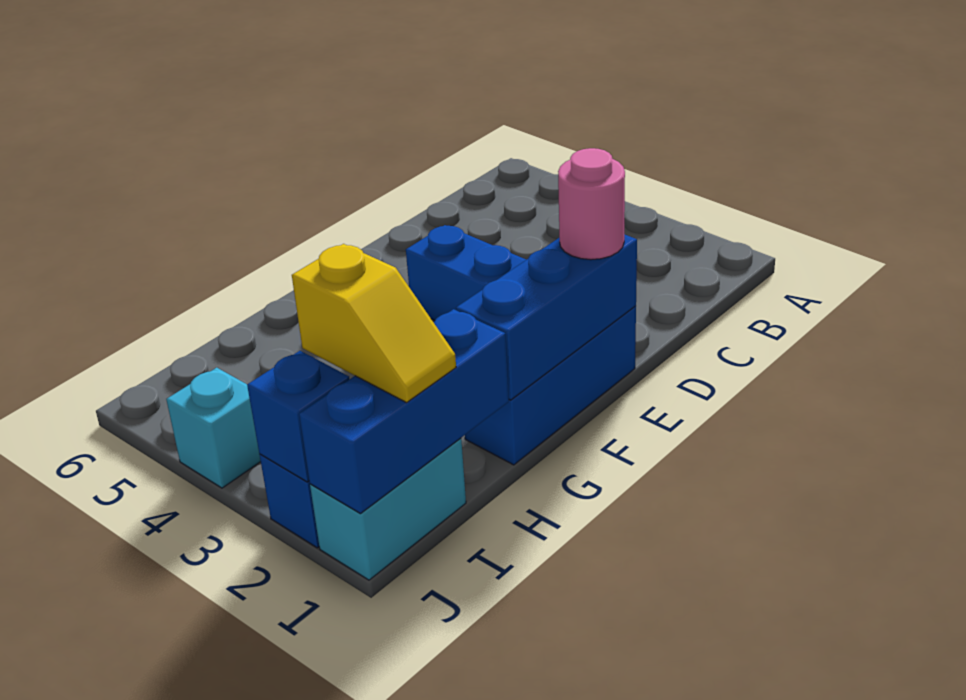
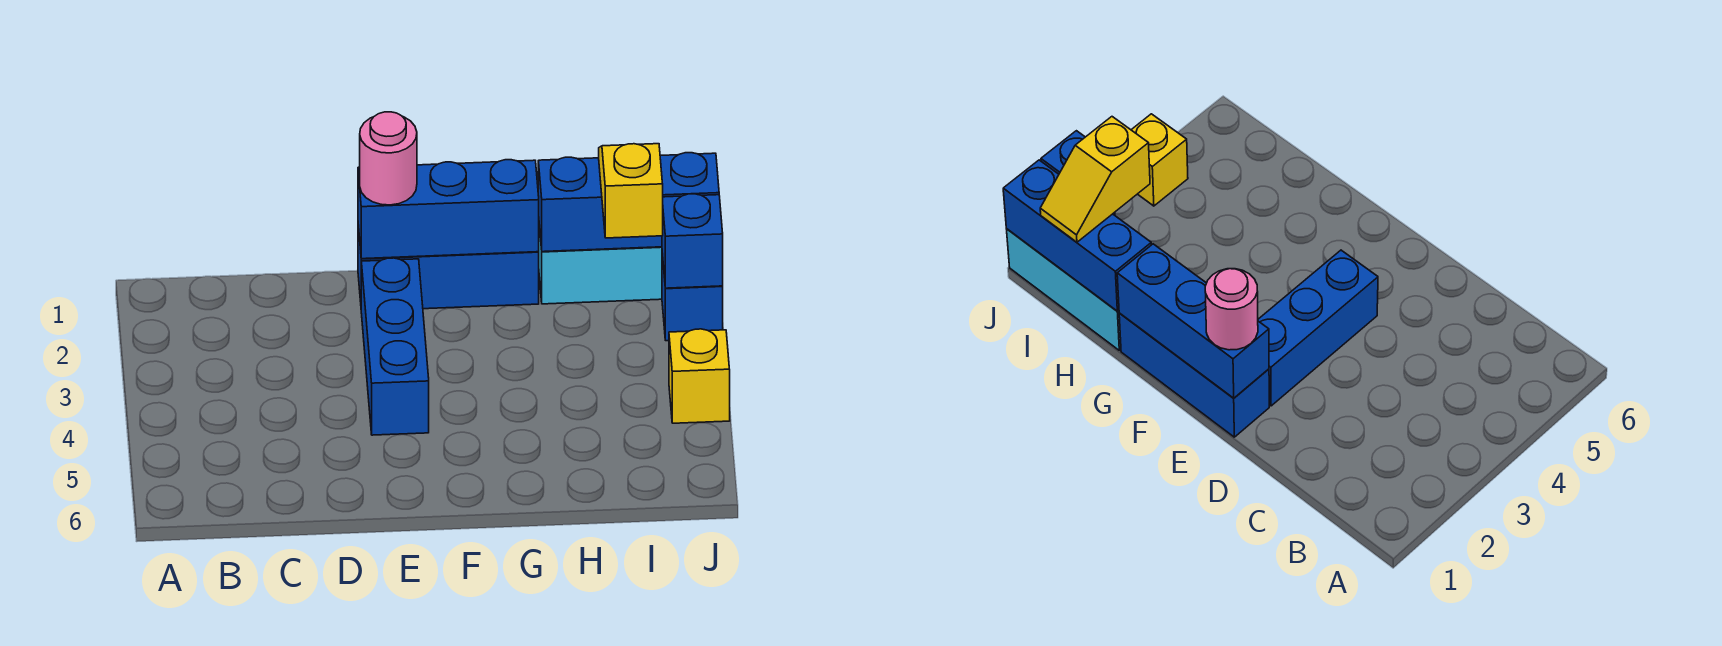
cyan 1x2 brick [310,438,466,580] -> cyan 1x3 brick [539,225,662,304]
cyan 1x1 brick [166,368,261,488] -> yellow 1x1 brick [669,329,730,423]

